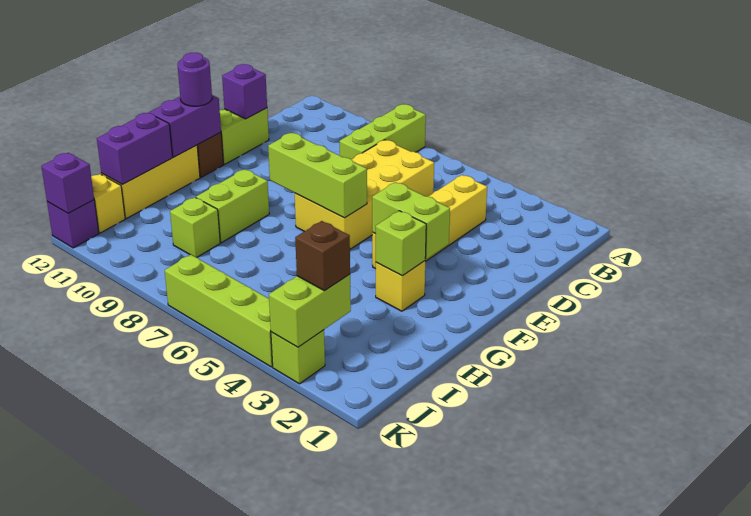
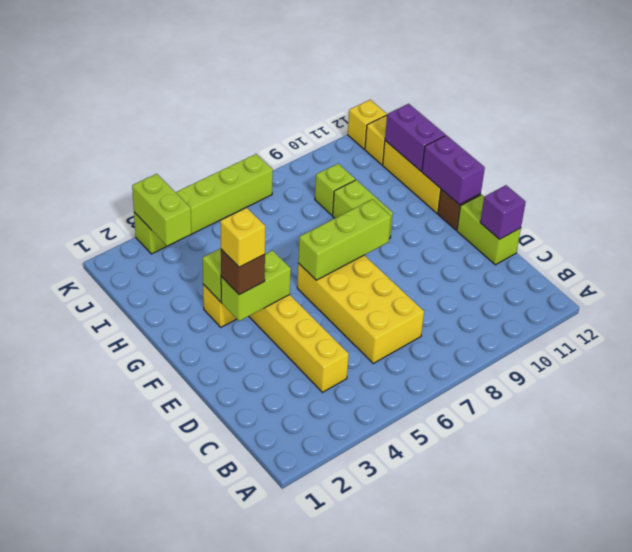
lime 1x3 brick [340,104,426,160] -> none
none -> yellow 1x1 brick [220,208,265,267]
purple 1x1 round brick [178,53,212,106] -> none
brown 1x1 brick [295,221,350,291] -> brown 1x1 brick moved to [221,249,265,295]
purple 1x1 brick [47,200,99,248] -> yellow 1x1 brick [348,100,387,149]
purple 1x1 brick [41,153,94,213] -> none

